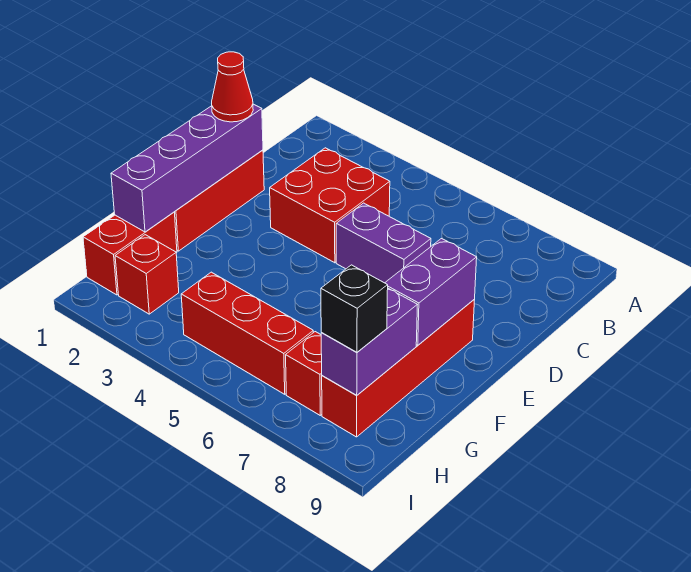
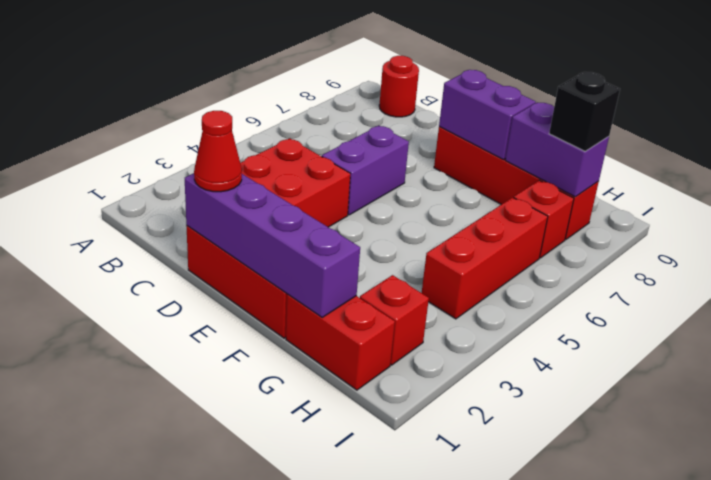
none -> red 1x1 round brick [379,56,419,117]

